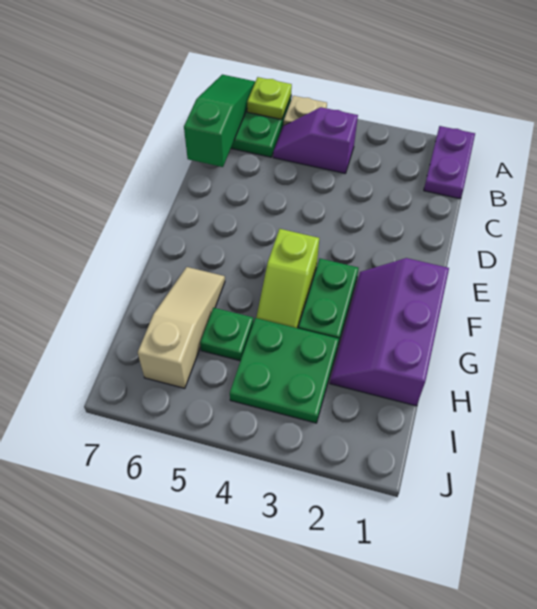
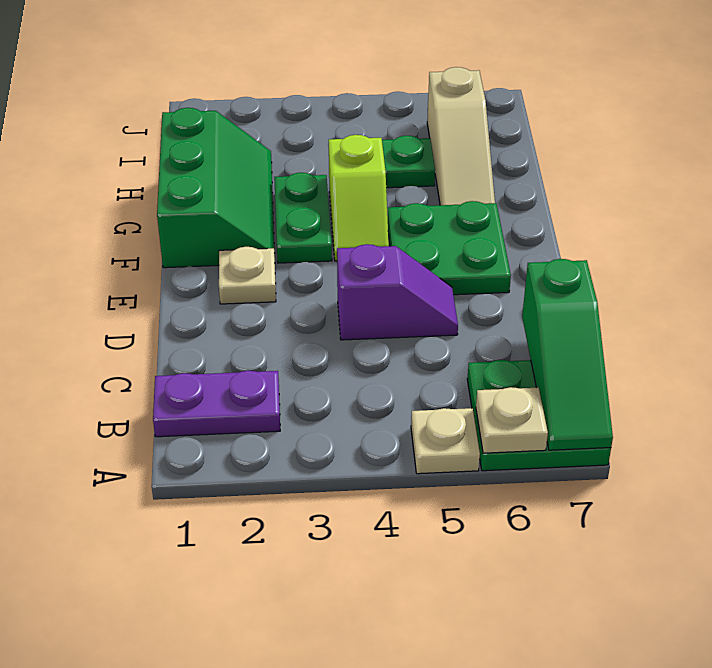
purple 1x2 plate [424,126,475,199] -> purple 1x2 plate turned to [153,370,280,437]
lime 1x1 plate [247,77,292,120] -> tan 1x1 plate [476,387,548,453]
purple 1x2 slope [273,107,358,173] -> purple 1x2 slope moved to [337,244,458,340]
none -> tan 1x1 plate [219,247,276,304]
purple 2x3 slope [330,258,449,406] -> green 2x3 slope [157,108,275,268]
lime 1x2 slope [256,229,319,328] -> lime 1x2 slope turned to [329,135,389,261]
green 2x2 plate [230,318,339,423] -> green 2x2 plate moved to [388,201,511,295]

